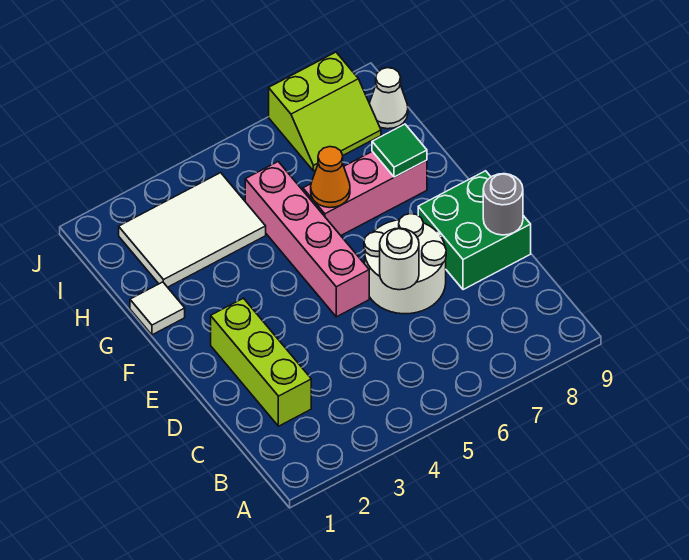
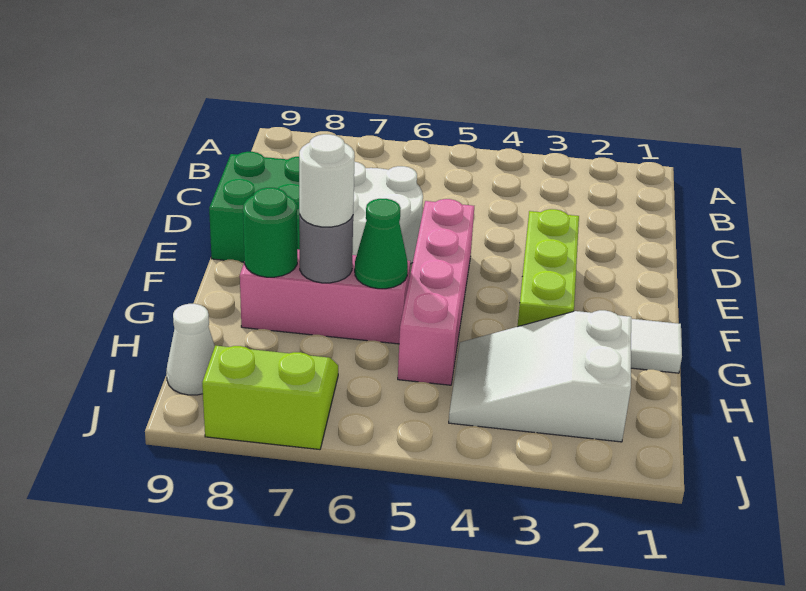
lime 1x3 brick [211,298,311,426] -> lime 1x3 brick moved to [517,209,579,327]
white 1x1 round brick [380,228,419,290] -> white 1x1 round brick moved to [299,134,355,227]
grey 1x1 round brick [483,174,523,235] -> grey 1x1 round brick moved to [299,214,353,283]
orange 1x1 cone [311,147,350,208] -> green 1x1 cone [355,199,408,289]
green 1x1 tile [372,124,427,177] -> green 1x1 round brick [243,188,297,277]
white 2x3 tile [119,173,266,287] -> white 2x3 slope [449,310,631,442]

